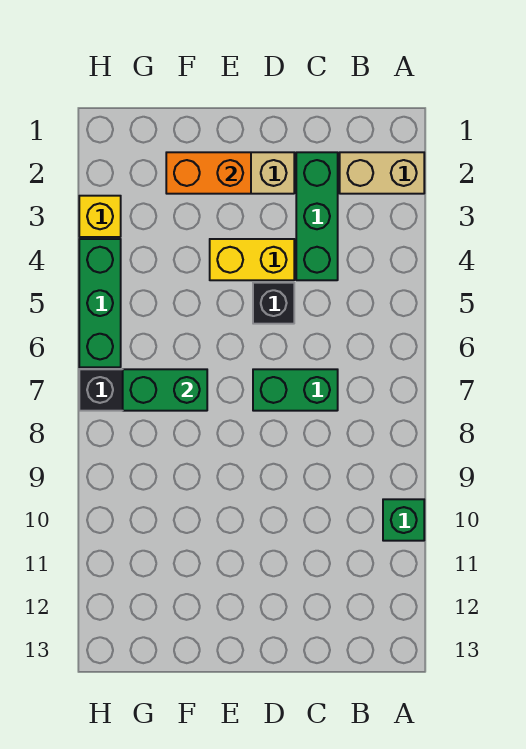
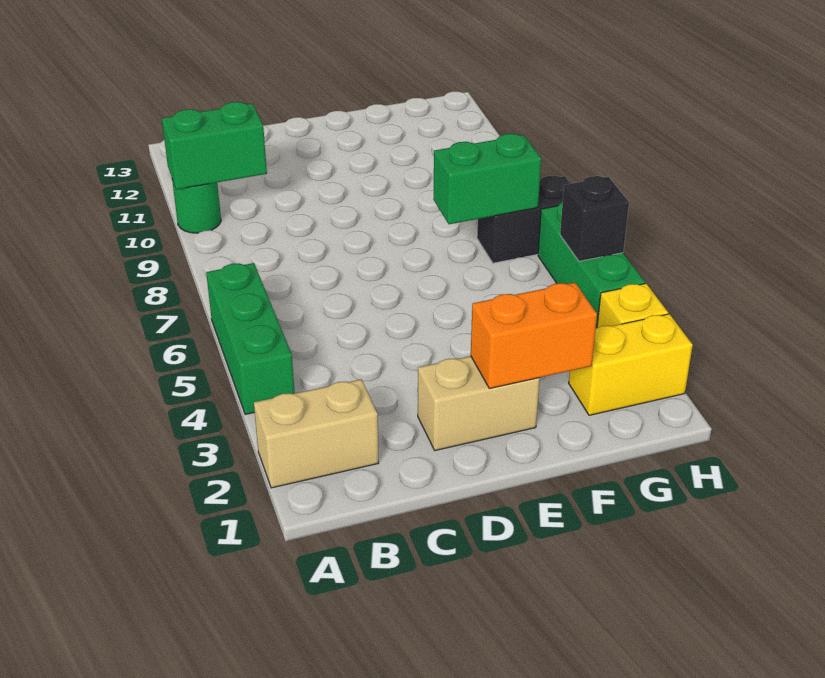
green 1x1 brick [383,499,424,541] -> green 1x1 round brick [172,179,221,233]
green 1x3 brick [296,152,338,280] -> green 1x3 brick moved to [206,263,295,415]
green 1x2 brick [253,369,338,411] -> green 1x2 brick moved to [162,102,267,189]
yellow 1x2 brick [210,239,294,280] -> yellow 1x2 brick moved to [569,314,693,415]
black 1x1 brick [253,283,294,324] -> black 1x1 brick moved to [560,176,629,261]

